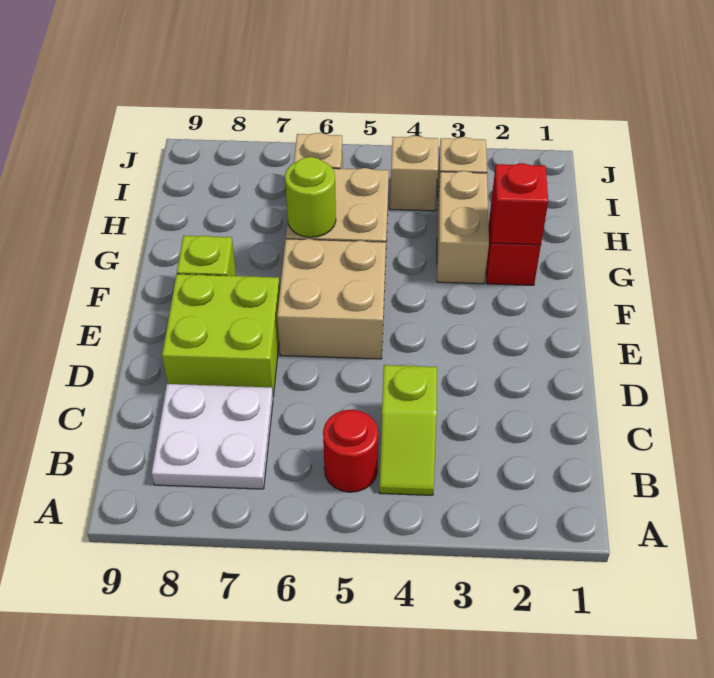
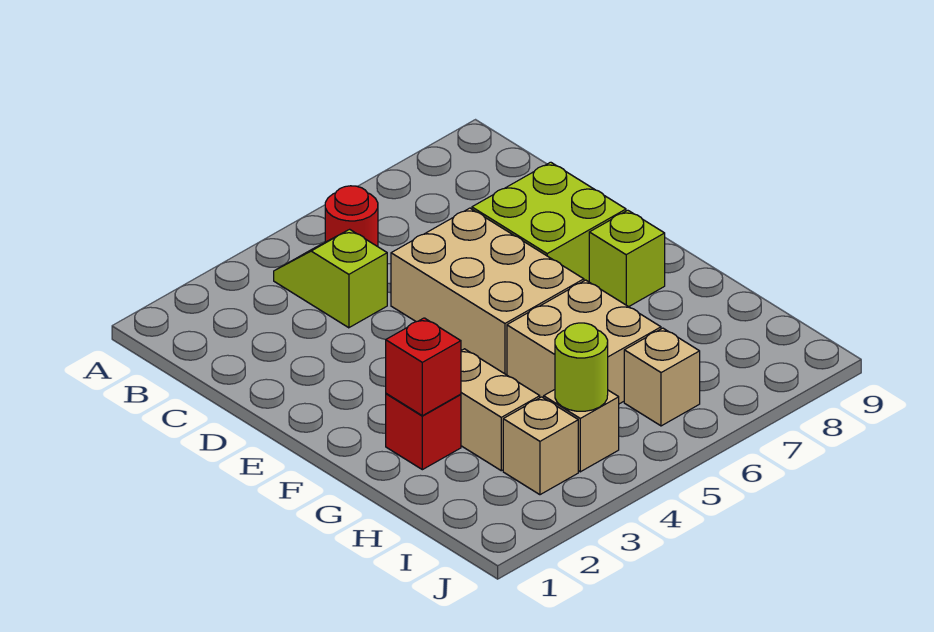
white 2x2 plate [152,384,273,489] -> none
tan 2x2 brick [277,239,386,359] -> tan 2x3 brick [391,208,584,375]
lime 1x1 round brick [285,157,336,237] -> lime 1x1 round brick moved to [555,323,608,411]

